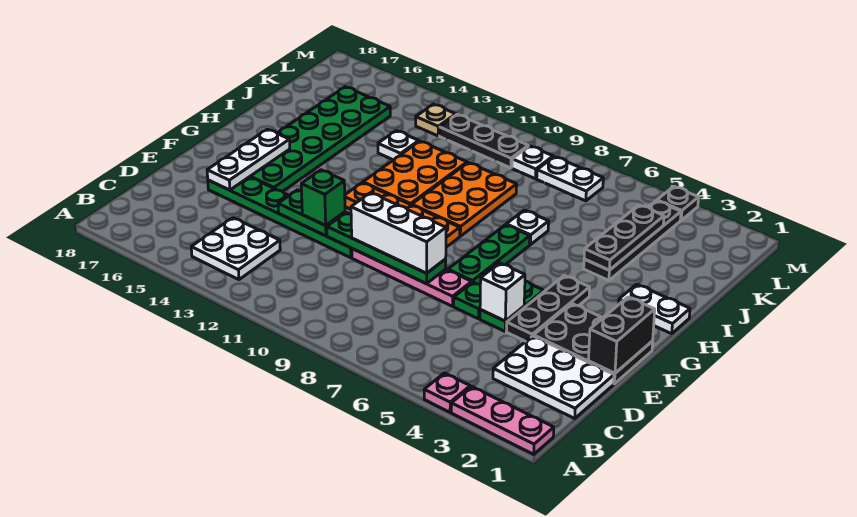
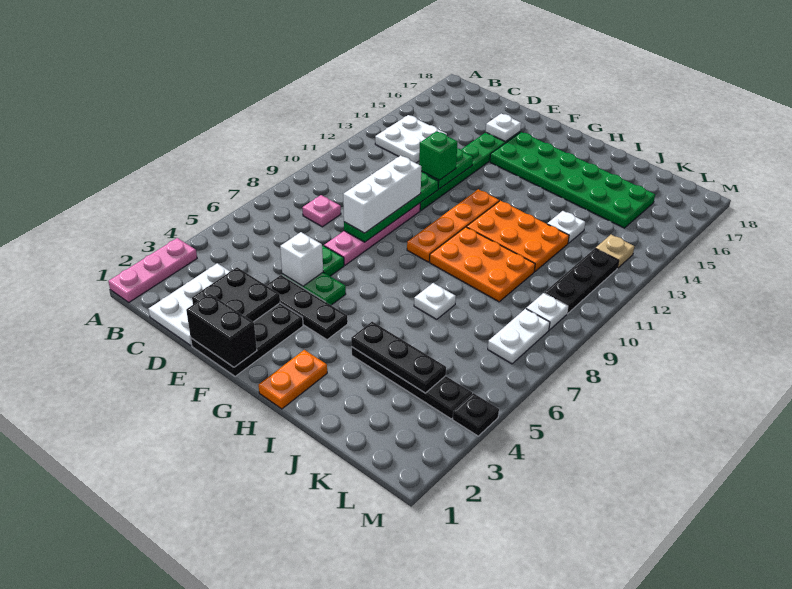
pink 1x1 plate [424,373,470,412] -> pink 1x1 plate moved to [302,195,341,227]
none -> black 2x2 plate [192,267,280,322]
white 1x3 plate [207,129,290,190] -> white 1x1 plate [486,114,521,142]
green 1x3 plate [448,225,530,284] -> none
white 1x2 plate [619,284,690,334] -> orange 1x2 plate [259,350,327,409]

